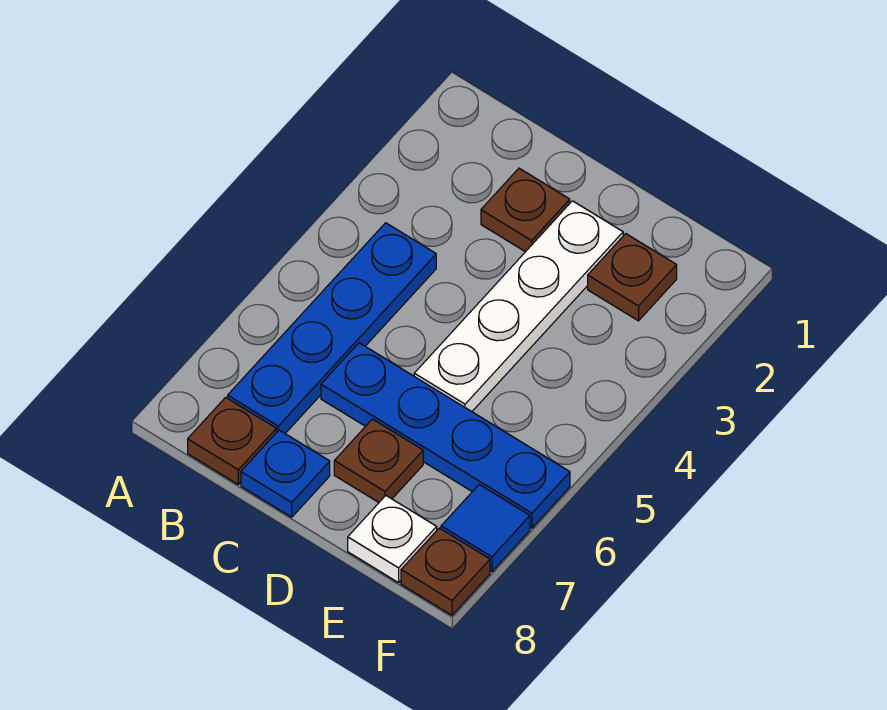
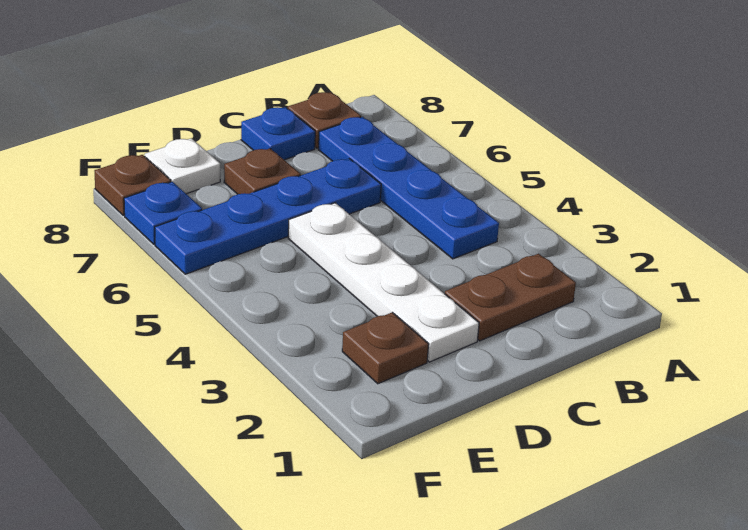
brown 1x1 plate [481,168,570,252] -> brown 1x2 plate [445,254,576,341]
blue 1x1 tile [441,485,530,572] -> blue 1x1 plate [124,182,202,244]

